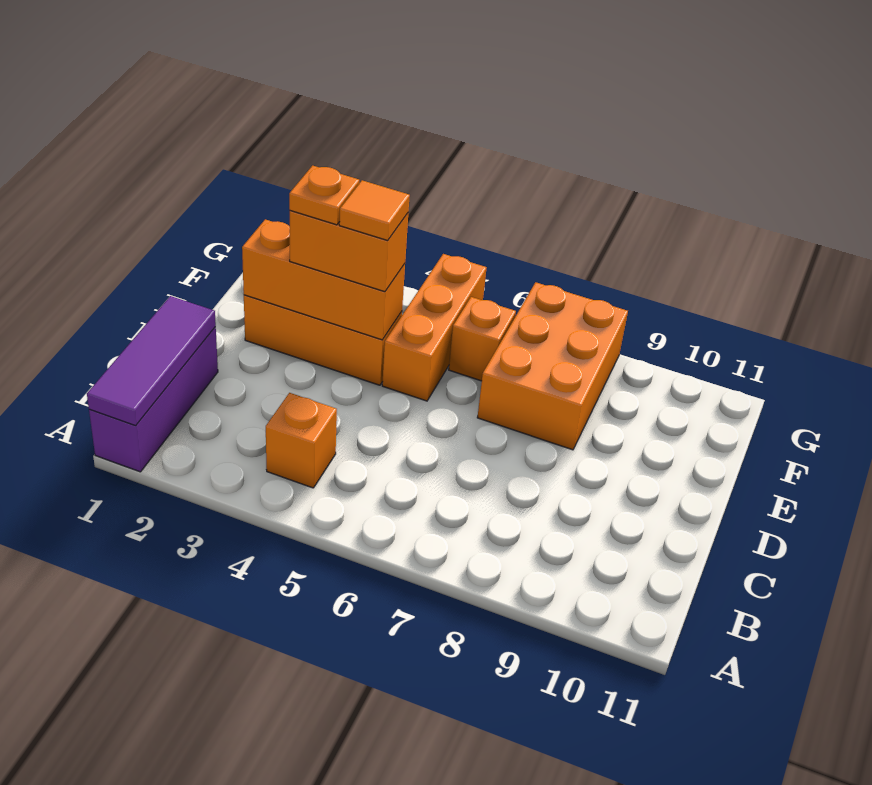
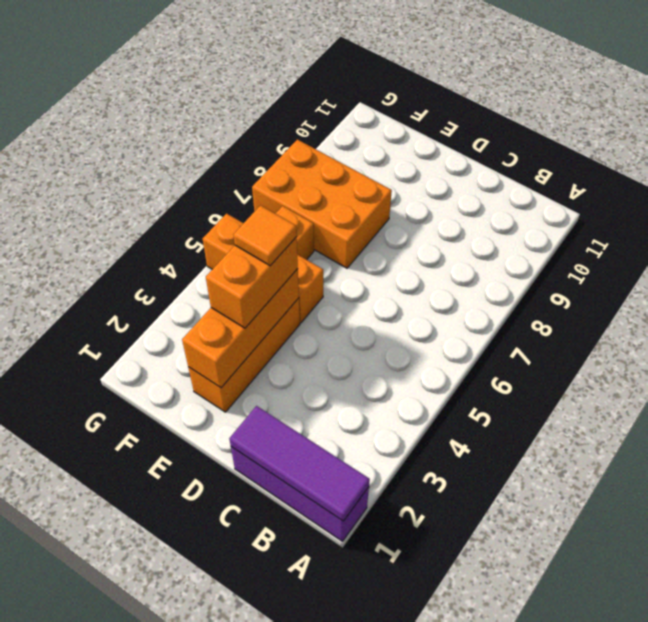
orange 1x1 brick [266,393,337,488] -> none
orange 1x1 plate [289,166,359,225] -> none

